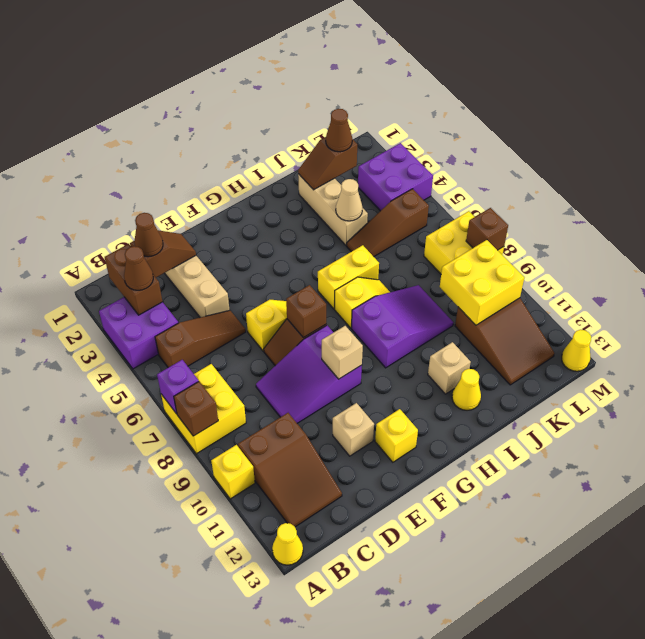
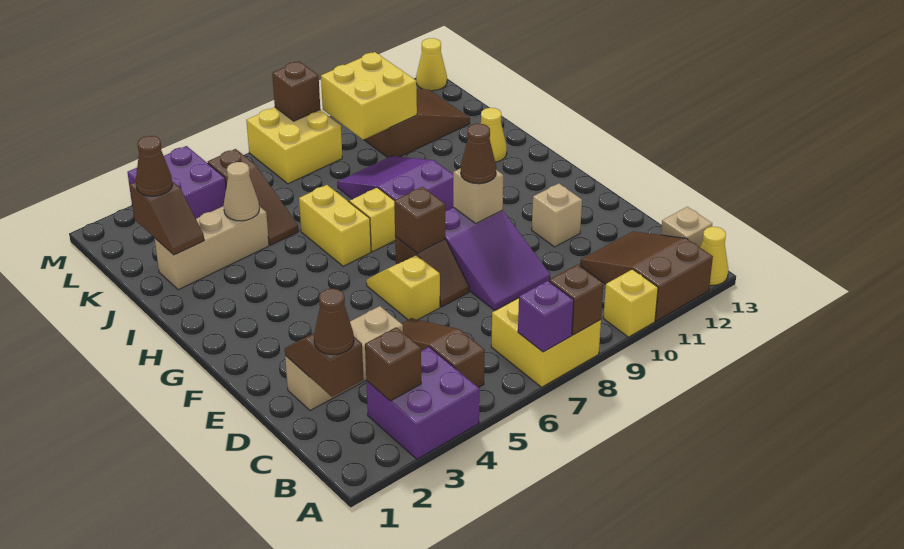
brown 1x2 brick [105,244,163,315] -> brown 1x1 brick [365,327,421,401]
brown 1x1 cone [124,246,153,290] -> brown 1x1 cone moved to [461,124,496,184]
brown 2x3 slope [238,413,342,527] -> brown 2x3 slope turned to [580,231,713,321]
yellow 1x1 brick [375,409,418,462] -> none
tan 1x1 brick [428,342,471,394] -> tan 1x1 brick moved to [661,207,712,247]

